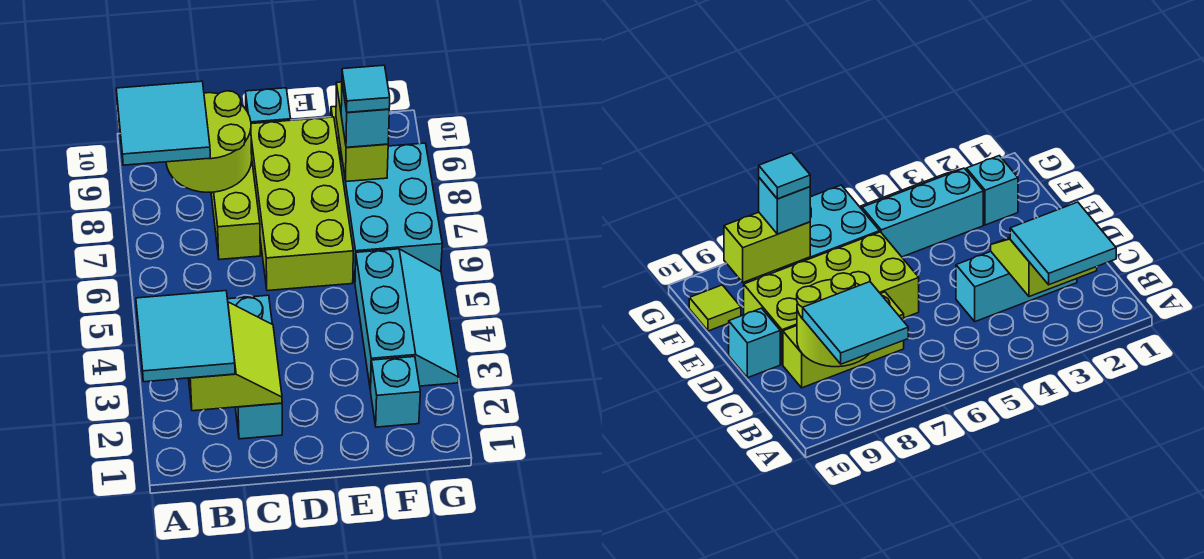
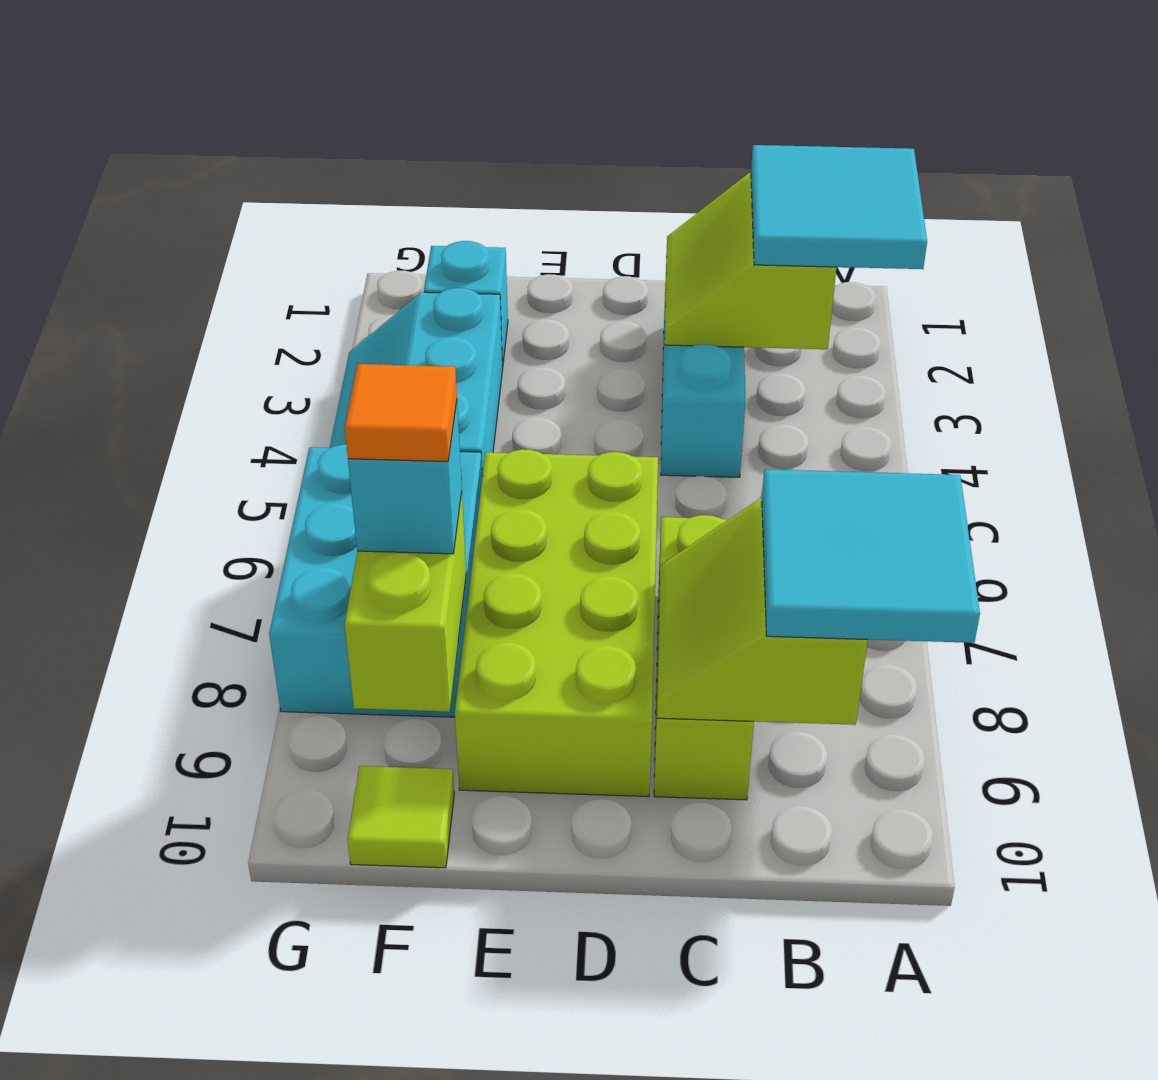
lime 2x2 round brick [166,91,252,192] -> lime 2x2 slope [657,499,868,725]
cyan 1x1 brick [246,88,291,124] -> none
cyan 1x1 tile [342,65,390,112] -> orange 1x1 tile [345,364,457,462]

